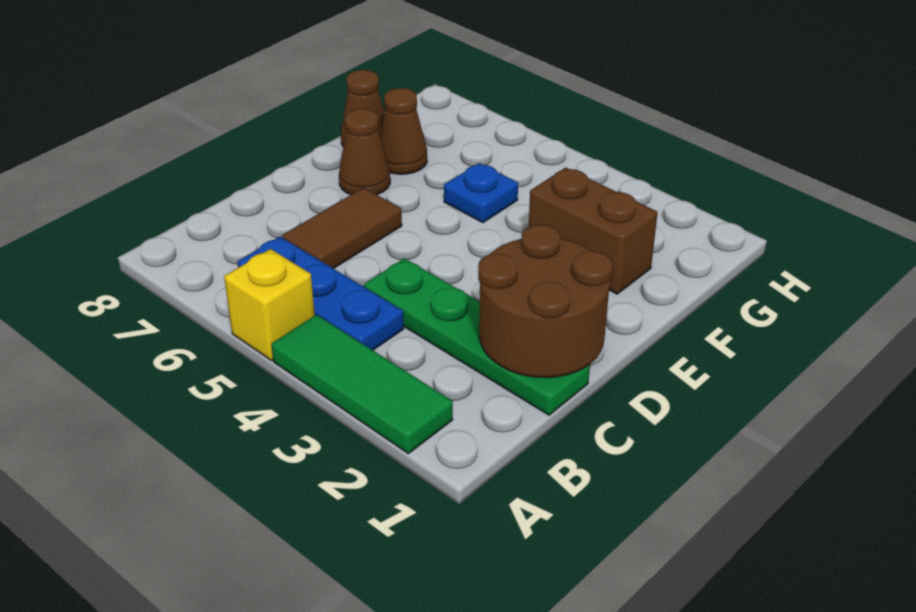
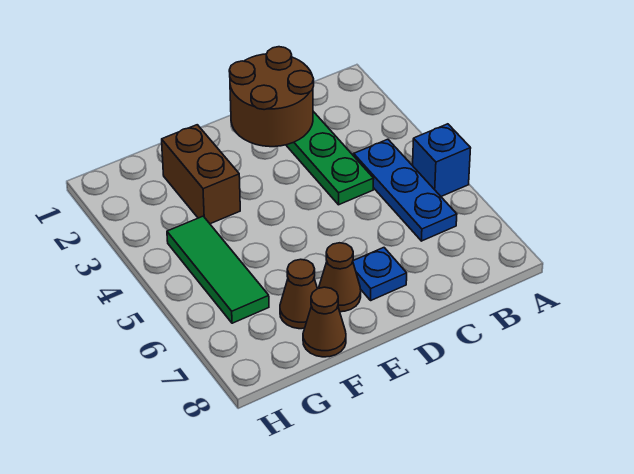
green 1x3 tile [272,315,453,454] -> green 1x3 tile moved to [167,216,269,323]
yellow 1x1 brick [224,249,315,360] -> blue 1x1 brick [413,124,471,196]
brown 1x2 tile [282,188,402,269] -> none
blue 1x1 plate [444,163,518,223] -> blue 1x1 plate moved to [353,248,407,300]

